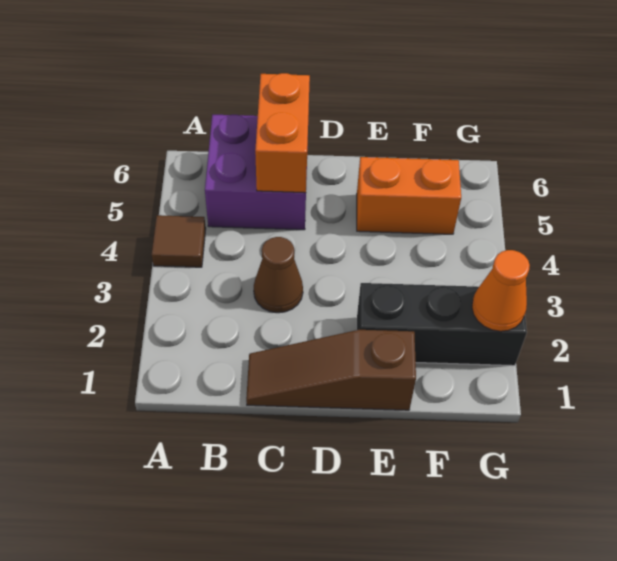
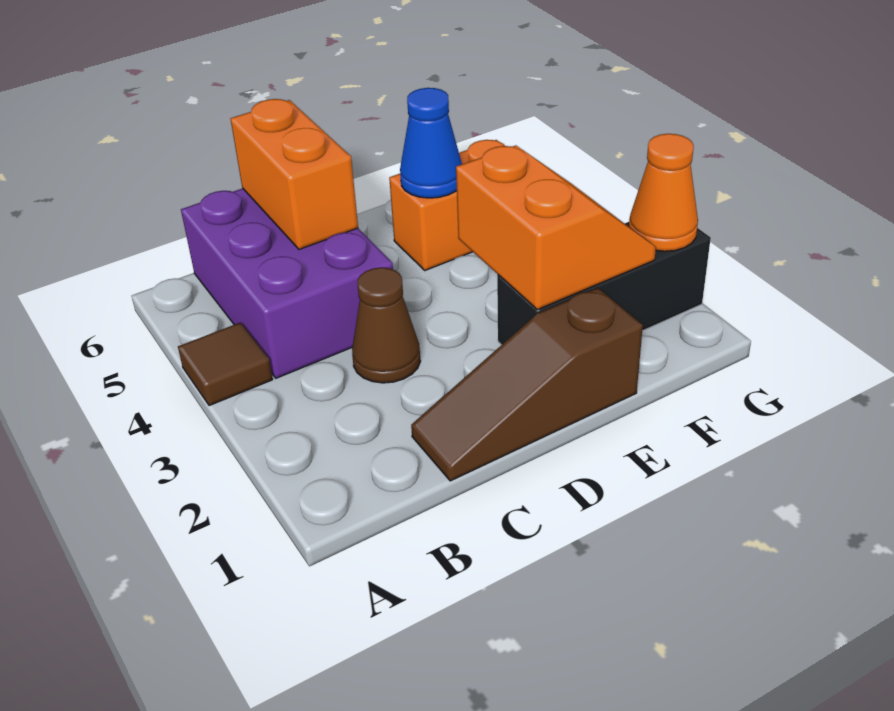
purple 2x2 brick [205,115,308,230] -> purple 2x3 brick [181,188,393,378]
none -> orange 2x2 slope [456,145,656,310]
none -> blue 1x1 cone [400,88,462,198]

